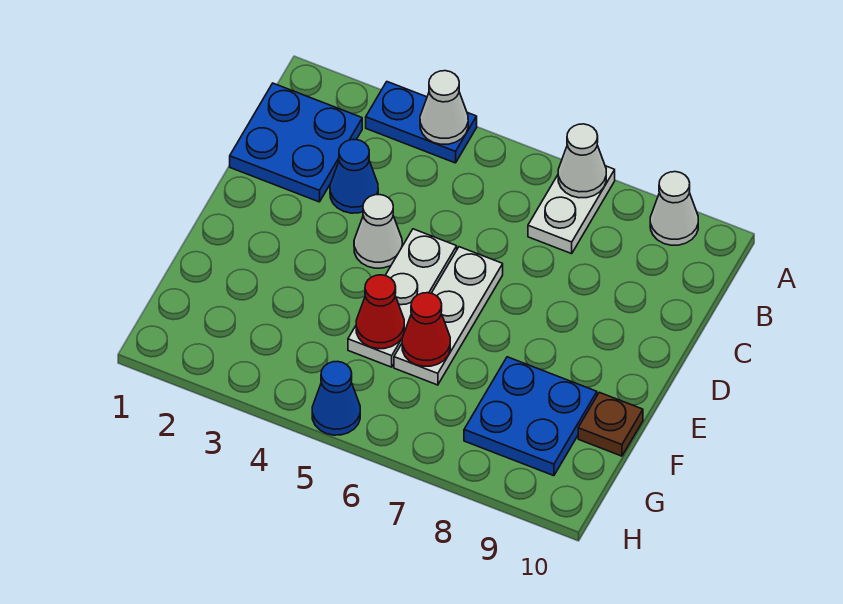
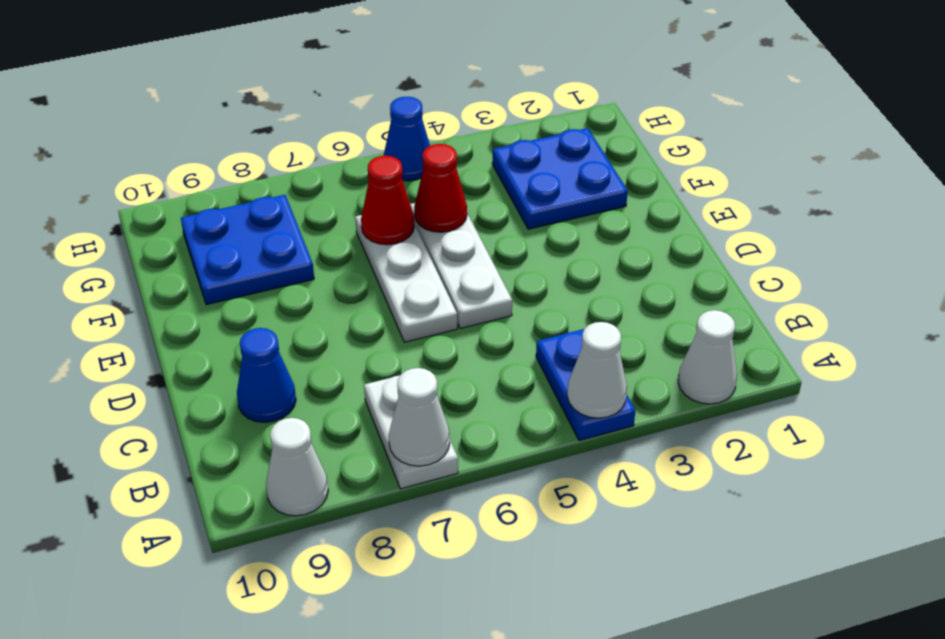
blue 1x2 plate [366,82,477,163] -> blue 1x2 plate turned to [536,329,635,441]
blue 2x2 plate [230,83,362,202] -> blue 2x2 plate moved to [492,128,628,229]
blue 1x1 cone [330,139,378,213] -> blue 1x1 cone moved to [237,328,296,422]
white 1x1 cone [354,195,402,268] -> white 1x1 cone moved to [678,310,737,404]
brown 1x1 plate [578,392,643,456] -> none

